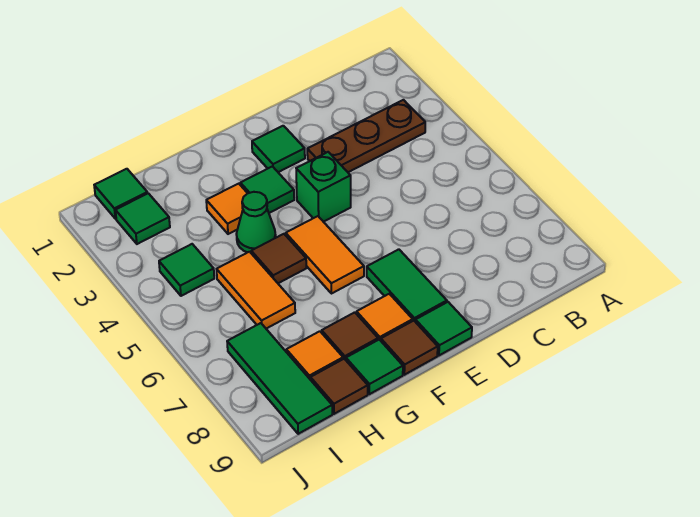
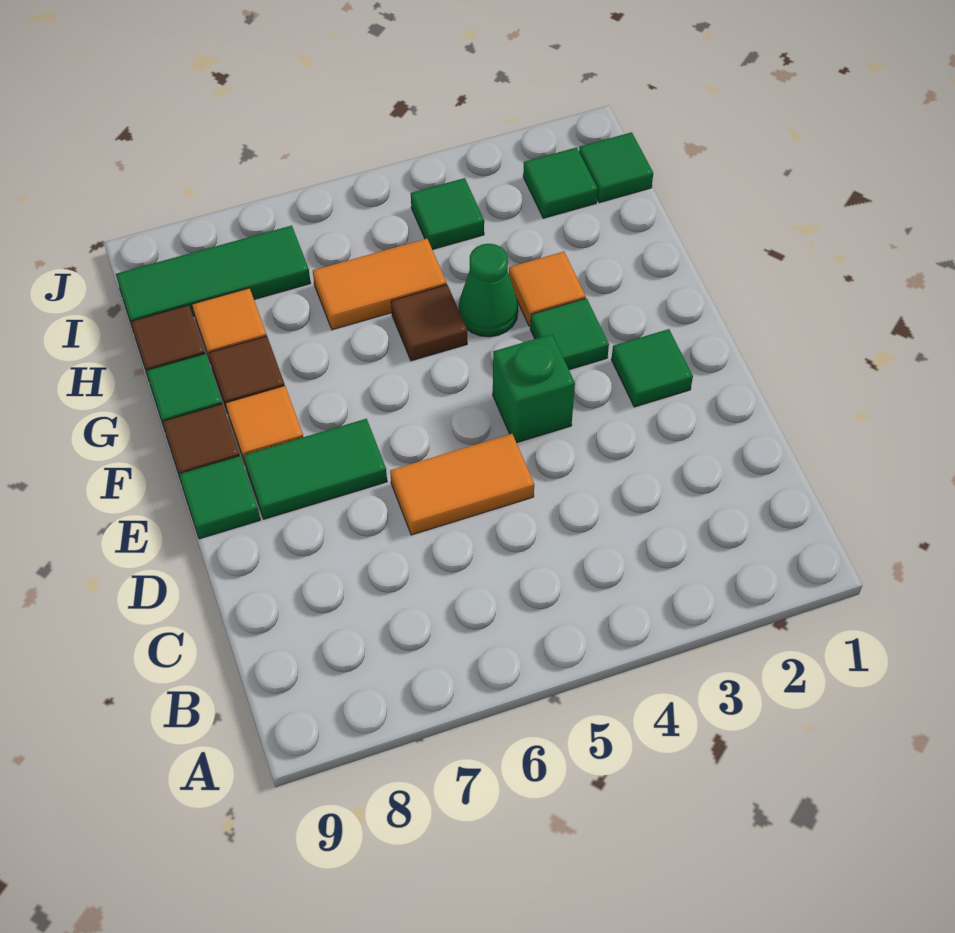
brown 1x3 plate [307,100,425,172] -> none
orange 1x2 tile [286,216,364,294] -> orange 1x2 tile moved to [390,434,534,535]

